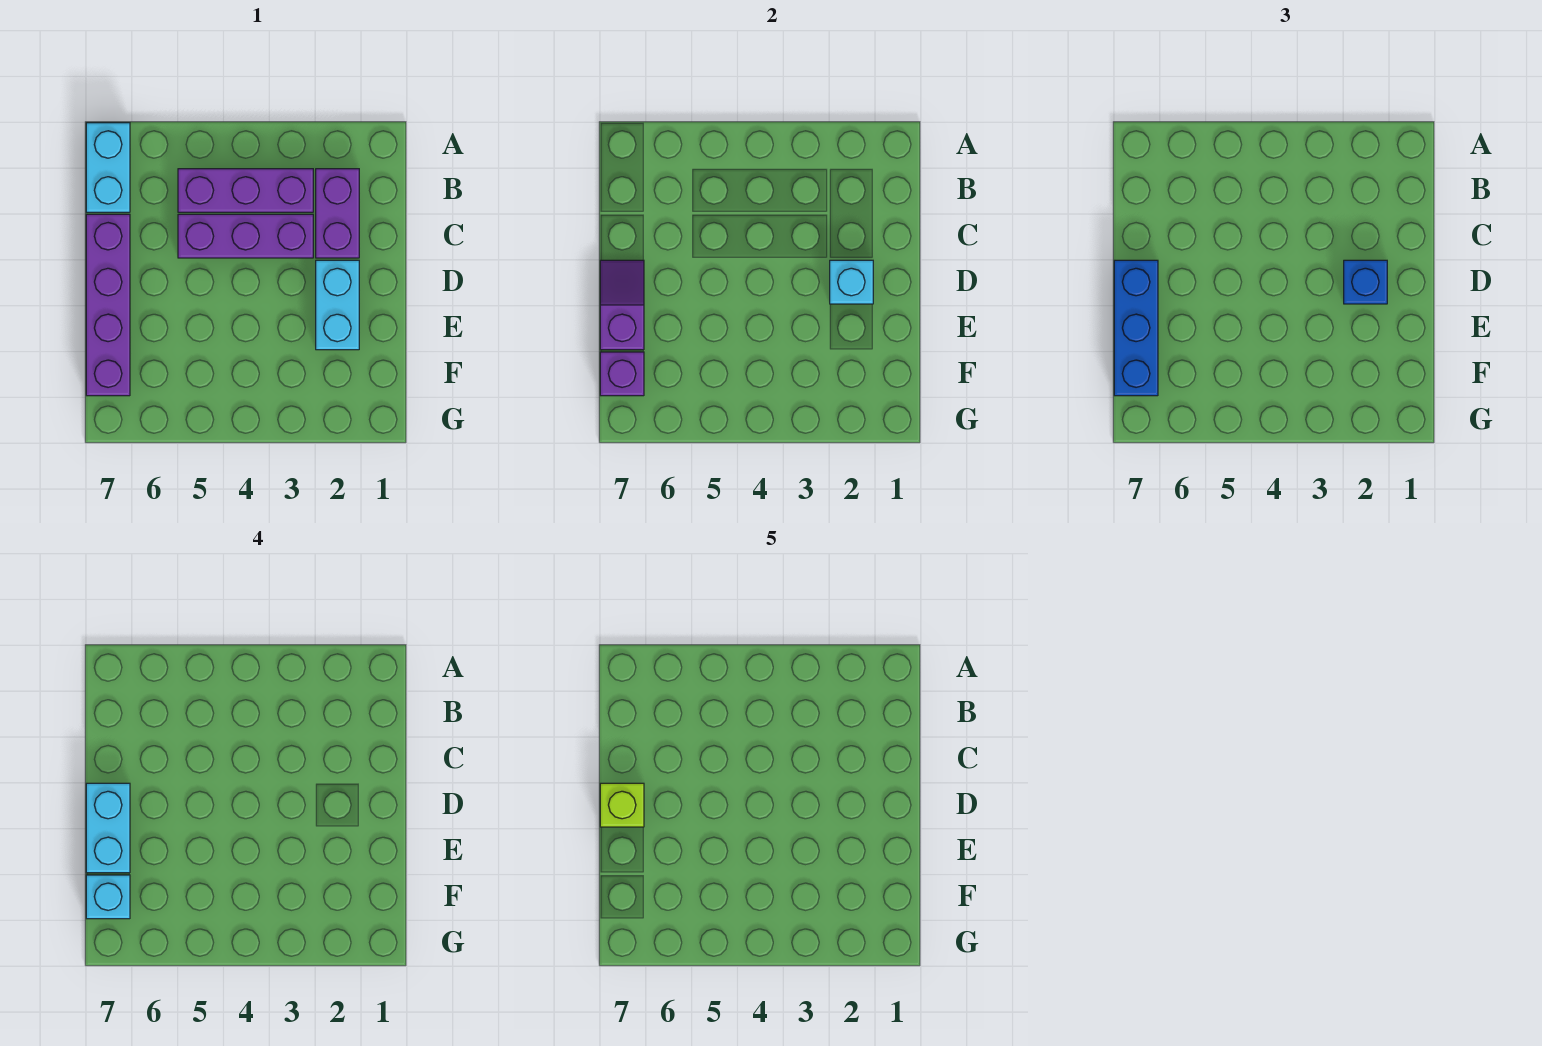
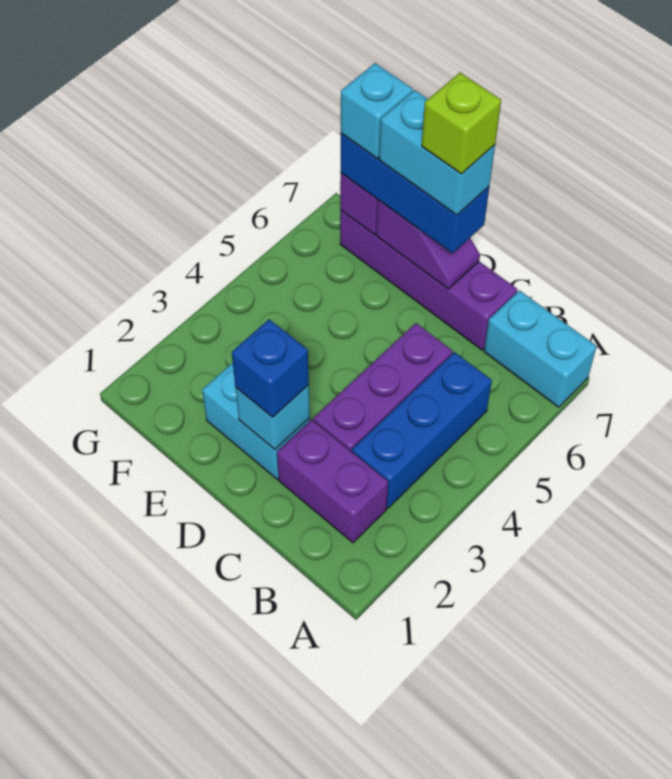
purple 1x3 brick [178,169,313,212] -> blue 1x3 brick [352,352,492,508]

